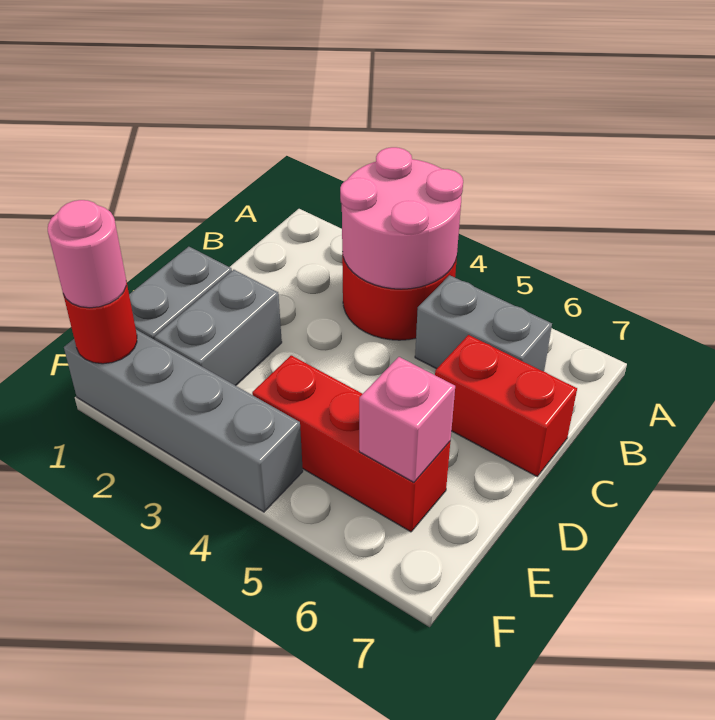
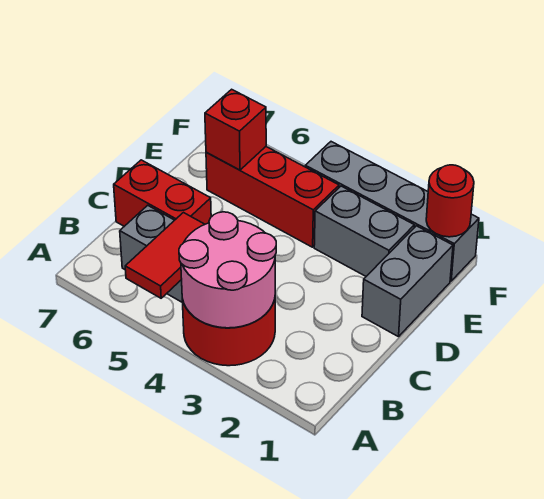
none -> red 1x2 tile [125,212,205,298]
grey 1x2 brick [154,270,282,386] -> grey 1x2 brick turned to [314,186,414,276]
pink 1x1 brick [359,357,455,482] -> red 1x1 brick [205,89,266,170]
pink 1x1 round brick [48,200,126,308] -> none

